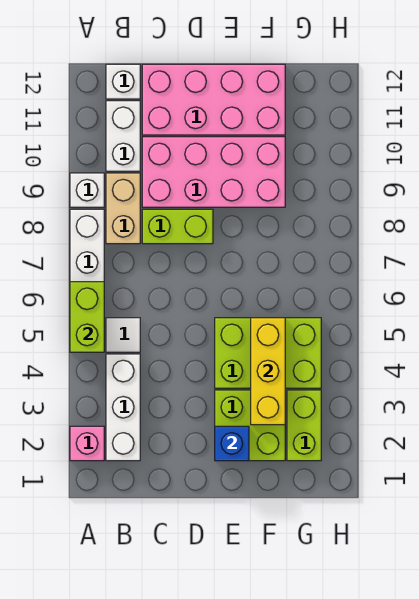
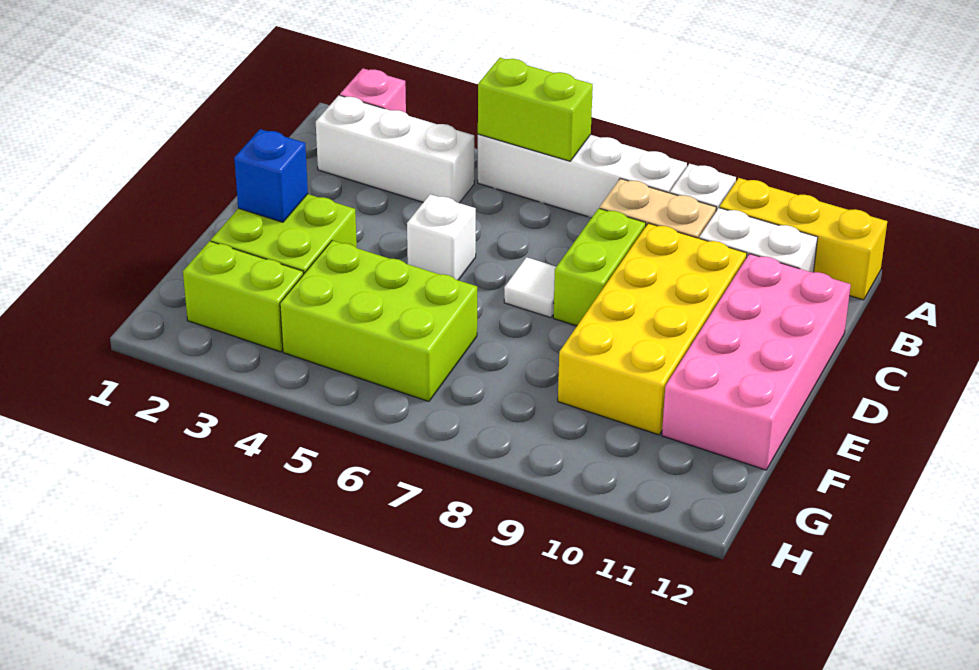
white 1x1 tile [106,318,140,352] -> white 1x1 tile moved to [504,257,556,318]
white 1x1 brick [106,64,140,99] -> white 1x1 brick moved to [407,194,476,280]
pink 2x4 brick [142,137,285,207] -> yellow 2x4 brick [558,223,747,435]
lime 2x3 brick [215,318,321,388] -> lime 2x3 brick turned to [280,240,477,401]
yellow 1x3 brick [251,318,285,425] -> yellow 1x3 brick moved to [720,178,887,300]

